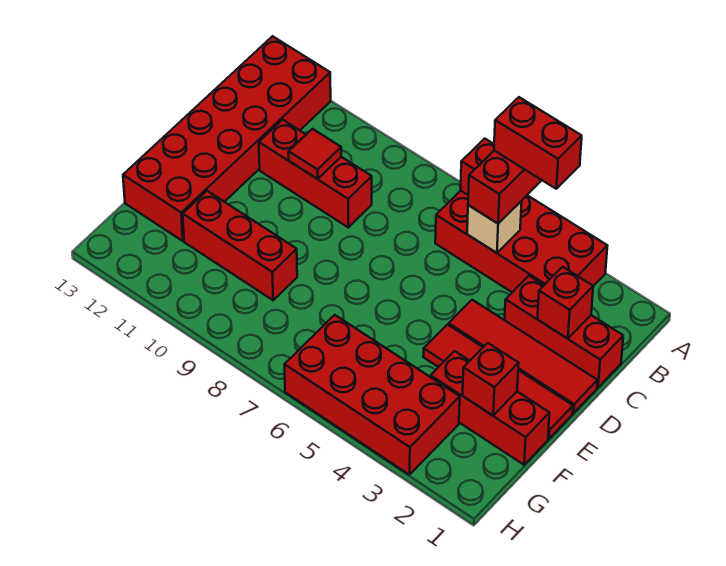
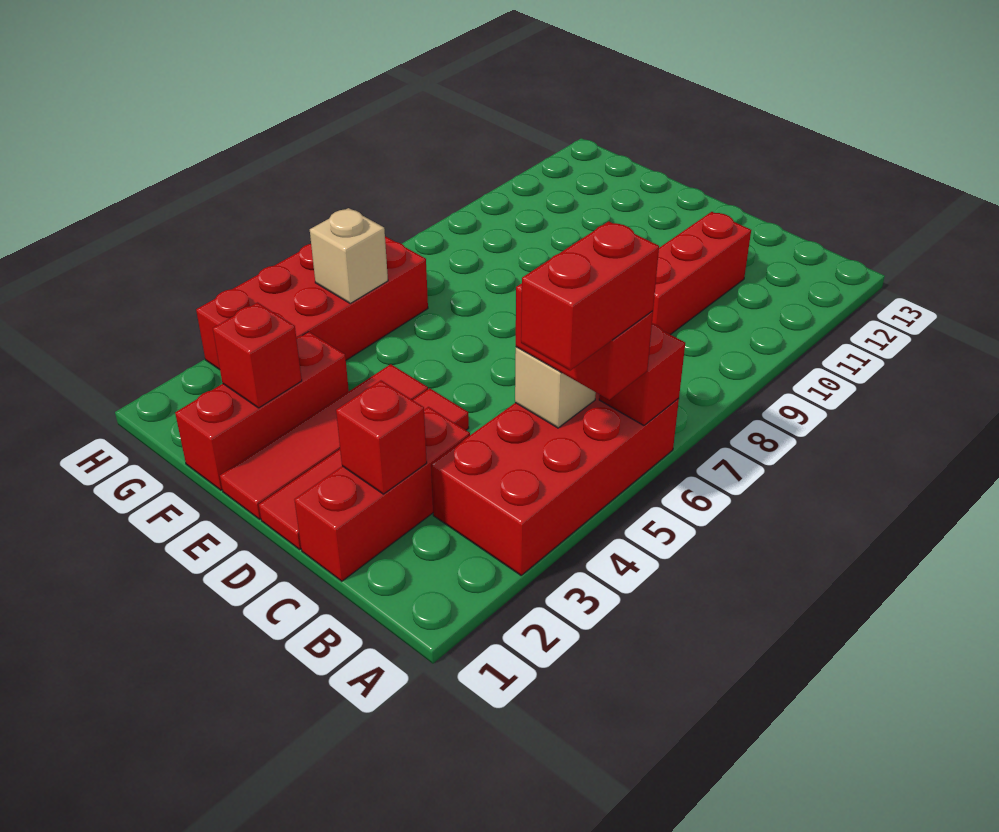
red 2x6 brick [123,36,331,241] -> none
red 1x1 tile [289,129,341,179] -> none
red 1x3 brick [183,191,297,300] -> none
none -> tan 1x1 brick [310,208,388,303]

